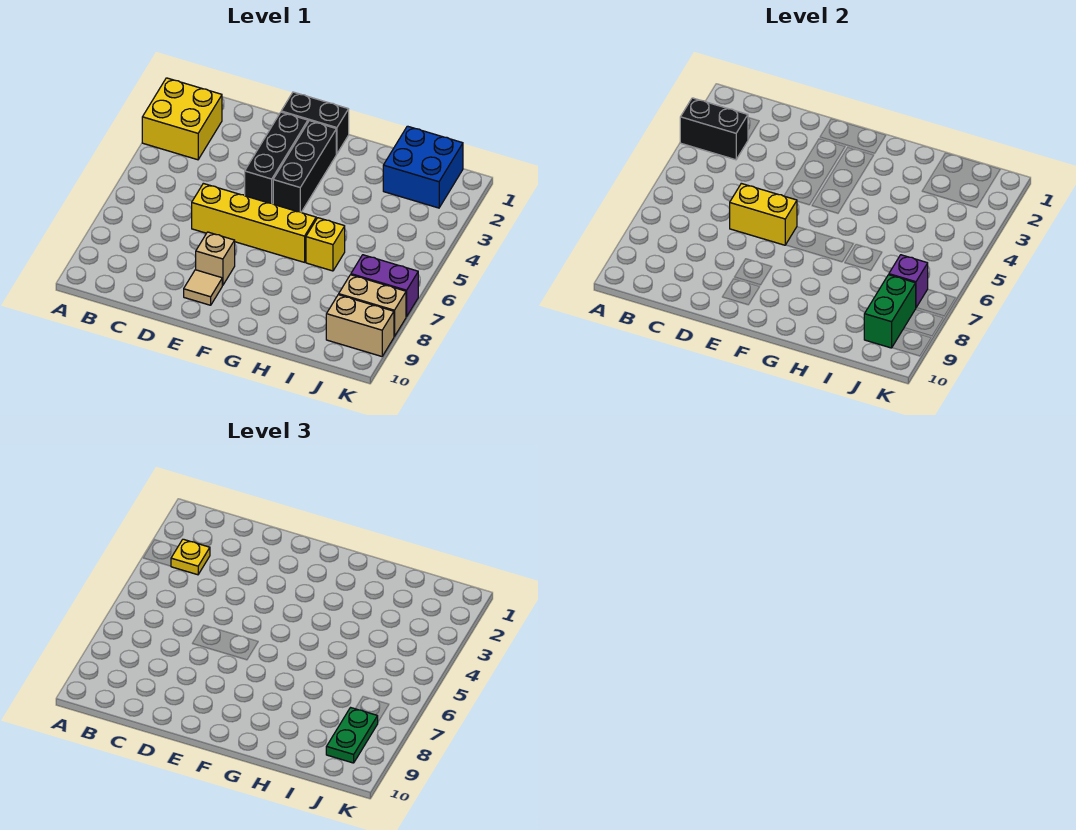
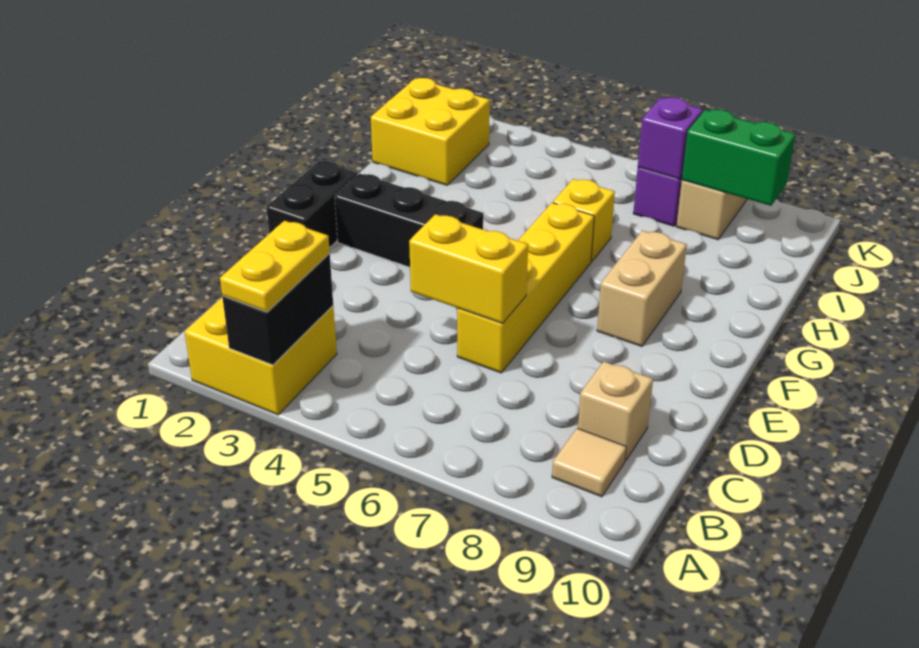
yellow 1x1 plate [171,539,210,575] -> yellow 1x2 plate [220,221,330,312]
yellow 1x2 brick [730,183,797,245] -> yellow 1x2 brick turned to [409,214,528,324]
black 1x3 brick [245,112,308,204] -> none
tan 1x1 brick [196,232,235,285] -> tan 1x1 brick moved to [578,361,653,461]
tan 1x1 tile [184,270,222,305] -> tan 1x1 tile moved to [552,428,626,497]
blue 2x2 brick [383,126,463,208] -> yellow 2x2 brick [371,78,490,185]
green 1x2 plate [326,708,378,763] -> none
tan 1x2 brick [326,295,394,356] -> tan 1x2 brick moved to [597,231,687,346]

